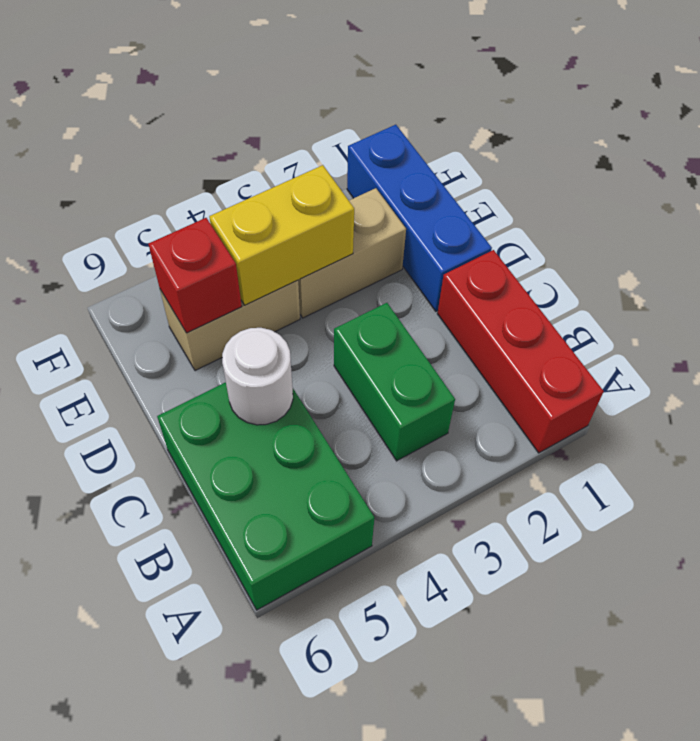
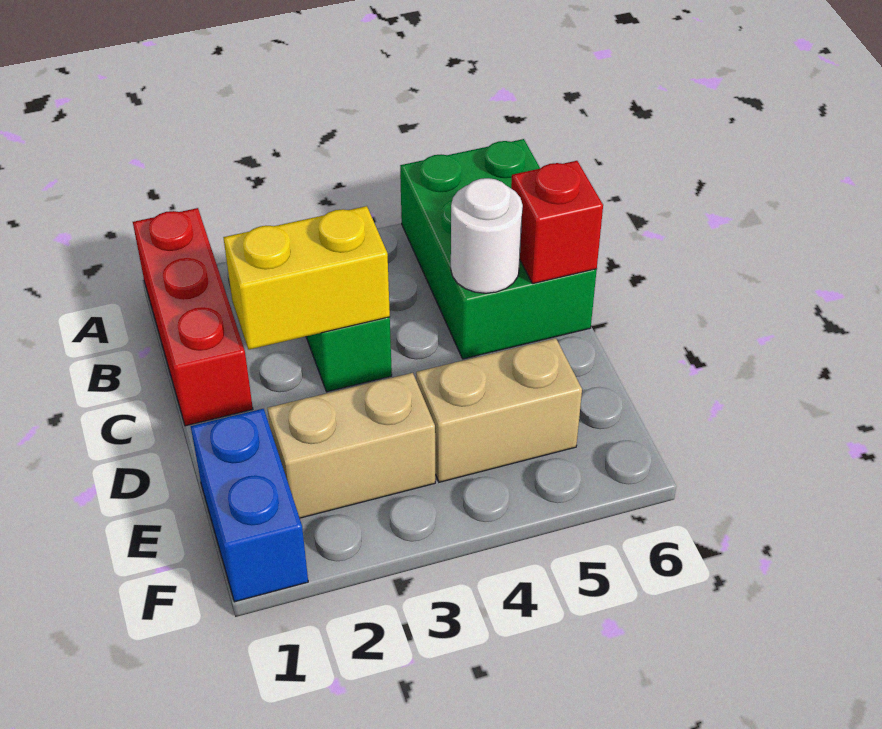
blue 1x3 brick [347,125,492,311] -> blue 1x2 brick [191,409,308,602]
yellow 1x2 brick [209,165,354,305] -> yellow 1x2 brick moved to [223,206,390,350]
red 1x1 brick [149,218,242,333] -> red 1x1 brick moved to [511,161,603,284]

